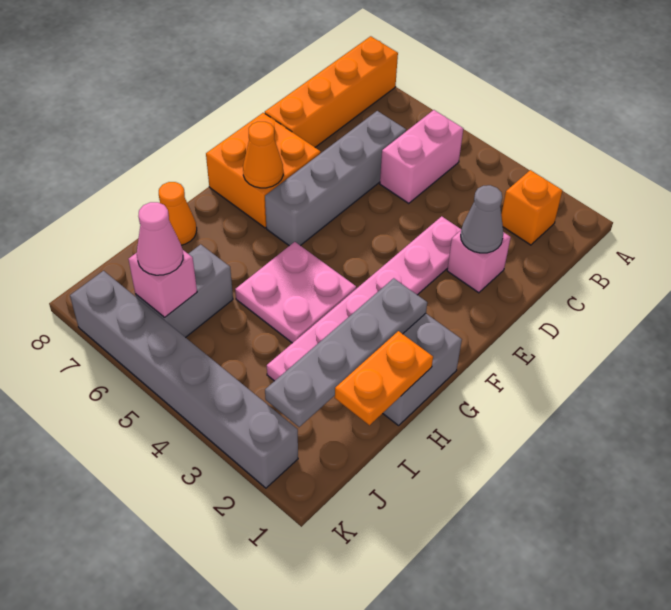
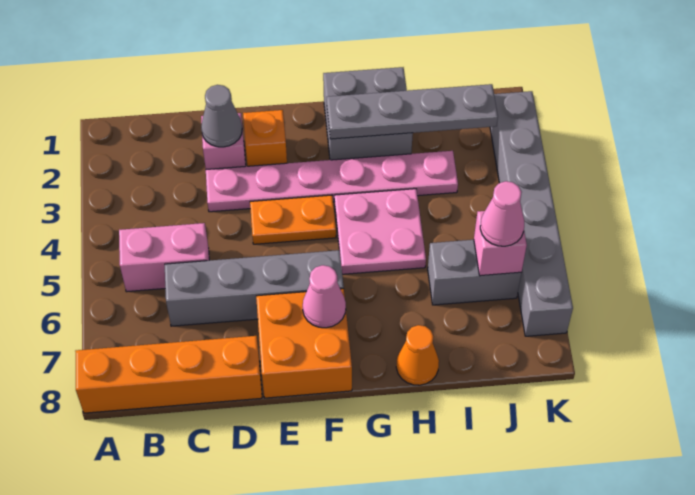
orange 1x1 brick [501,170,563,245] -> orange 1x1 brick moved to [243,110,287,166]
orange 1x1 cone [243,122,283,188] -> pink 1x1 cone [303,265,346,328]
orange 1x2 plate [335,331,433,425] -> orange 1x2 plate moved to [250,195,336,244]

